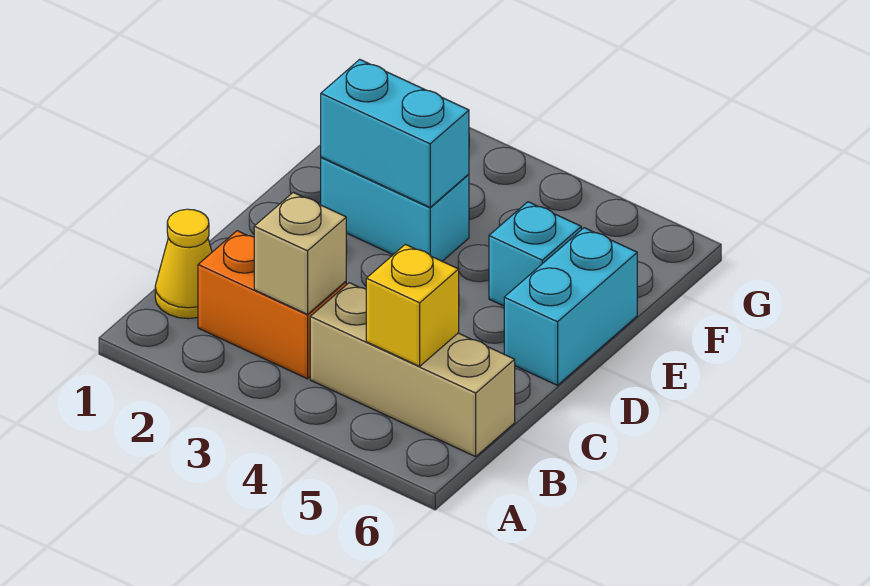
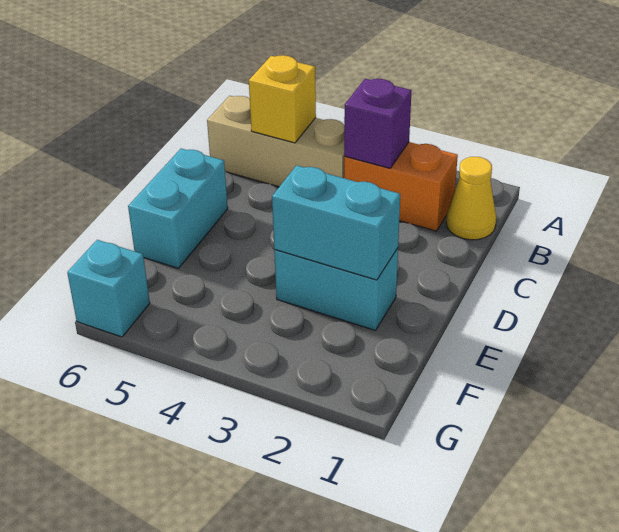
tan 1x1 brick [254,192,346,314] -> purple 1x1 brick [344,79,412,168]
cyan 1x1 brick [489,202,581,306] -> cyan 1x1 brick moved to [67,240,150,337]

